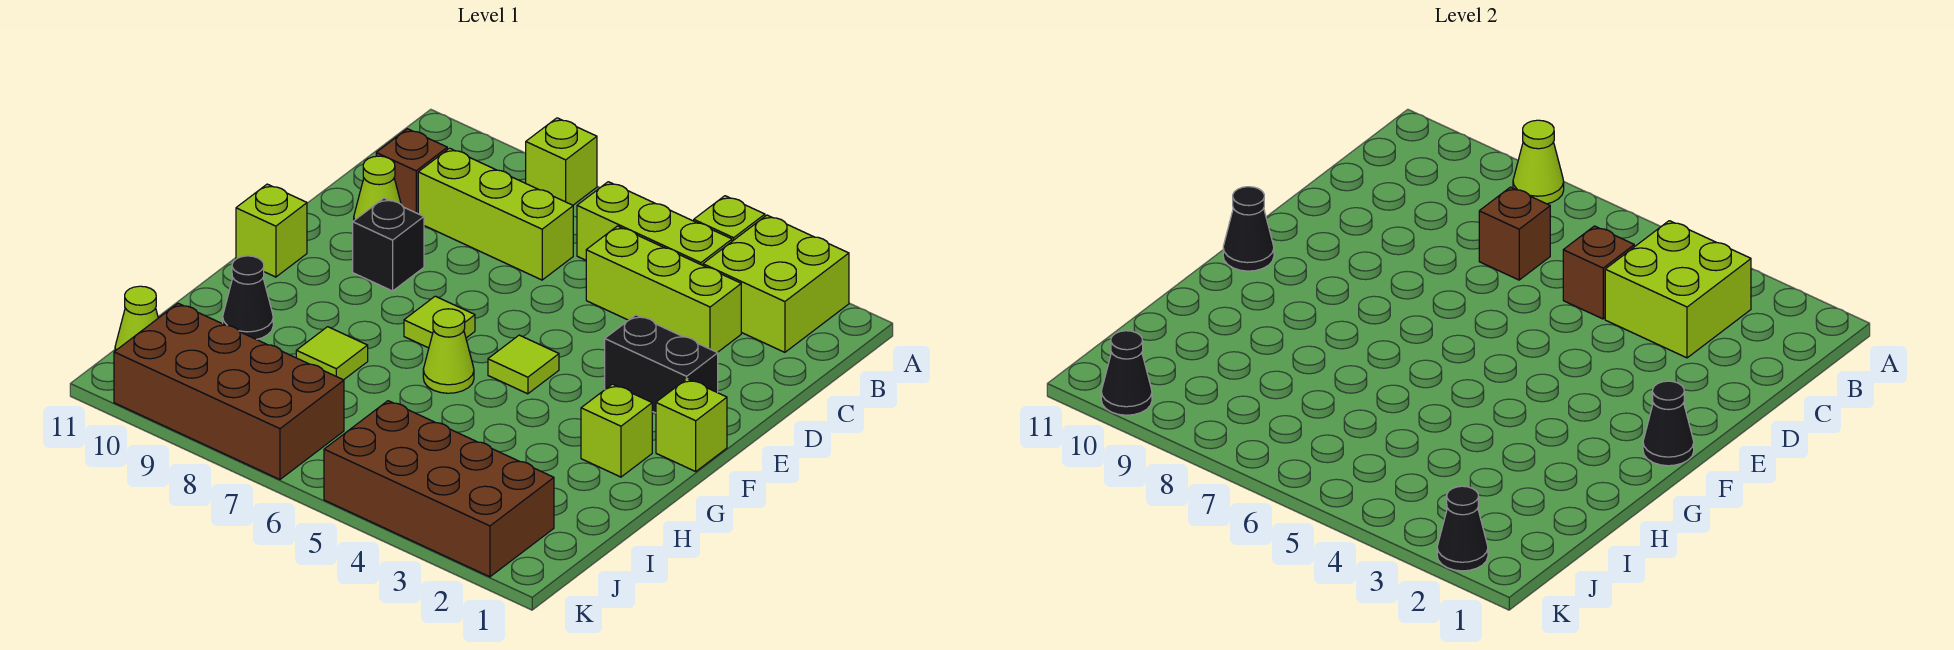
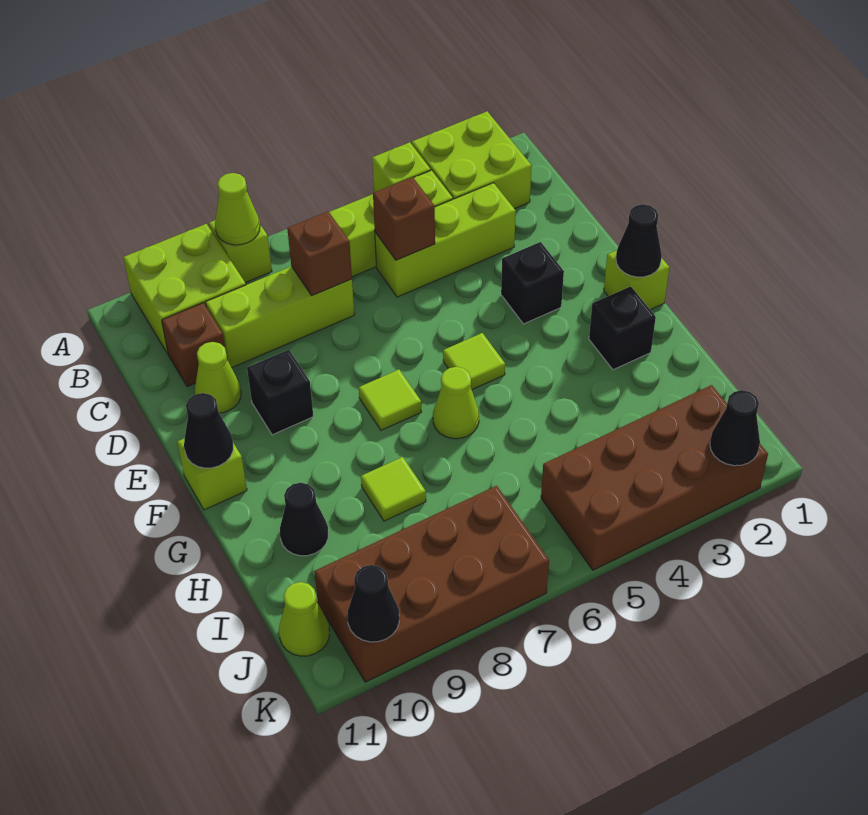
lime 2x2 brick [1605,221,1751,358] -> lime 2x2 brick moved to [123,224,246,354]
black 1x2 brick [605,315,718,413] -> black 1x1 brick [501,242,564,324]
lime 1x1 brick [581,384,652,477] -> black 1x1 brick [589,286,656,370]

